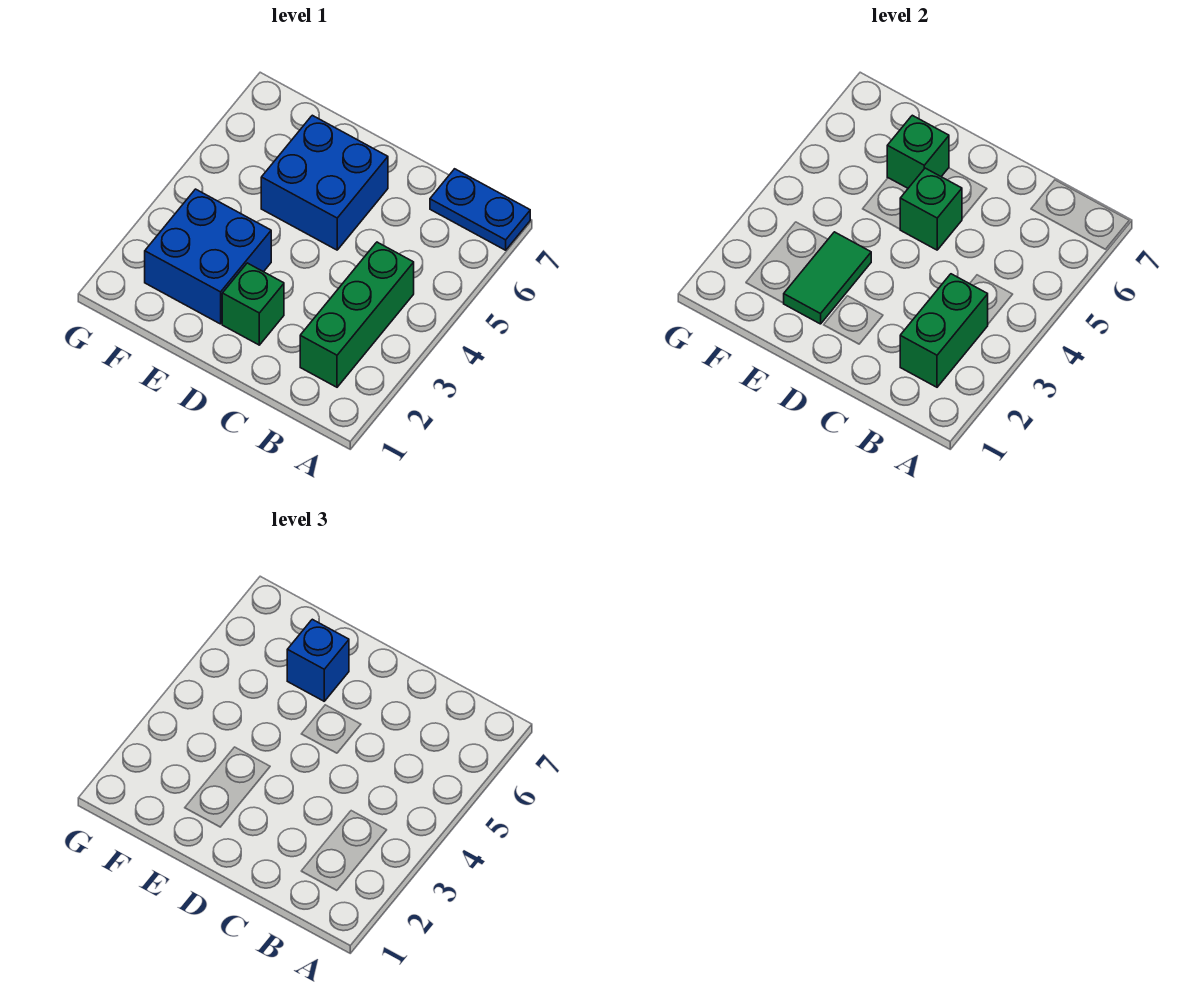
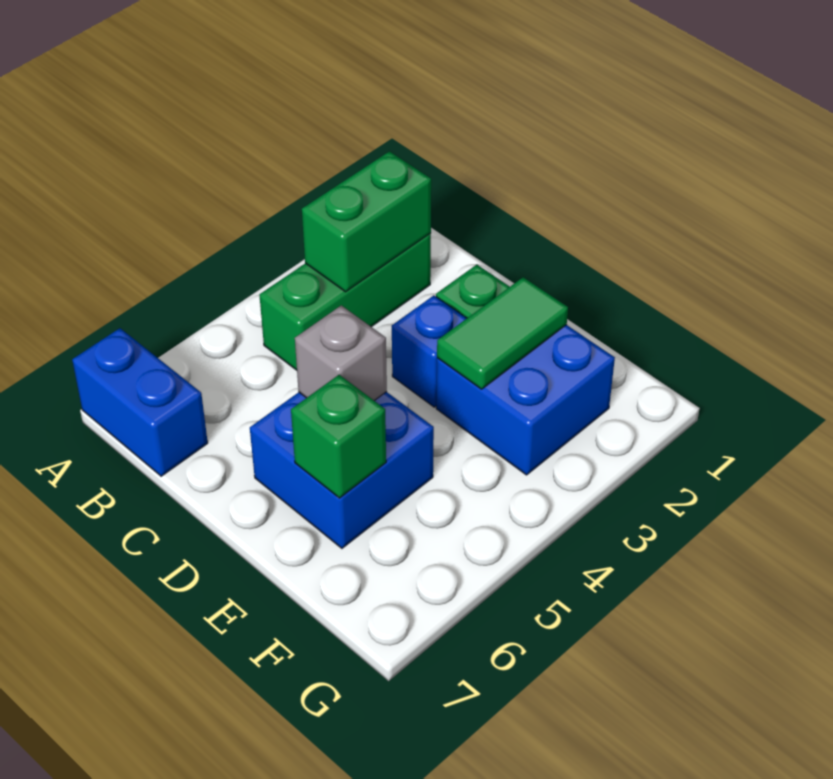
blue 1x2 plate [430,169,530,250] -> blue 1x2 brick [72,328,208,476]
green 1x1 brick [900,168,962,250] -> grey 1x1 brick [295,305,387,401]
blue 1x1 brick [287,619,349,701] -> blue 1x1 brick moved to [392,295,467,407]

